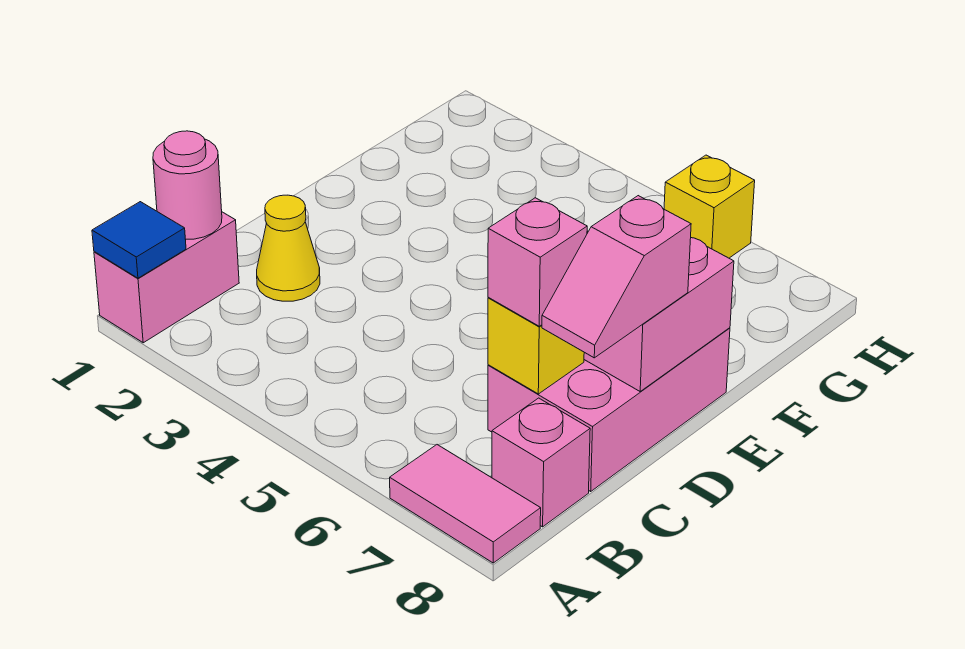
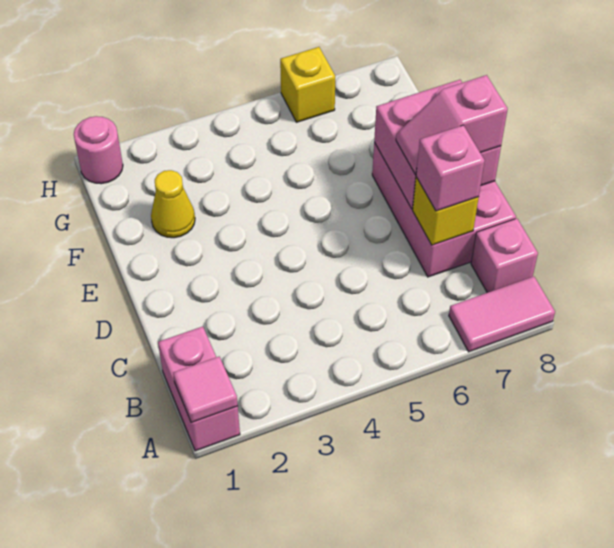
blue 1x1 tile [92,202,186,278] -> pink 1x1 tile [173,357,238,423]
pink 1x1 round brick [153,131,222,239] -> pink 1x1 round brick moved to [74,116,123,184]
yellow 1x1 cone [257,195,320,301] -> yellow 1x1 cone moved to [151,170,195,238]
pink 1x2 slope [542,196,691,358] -> pink 1x2 slope turned to [396,75,508,174]

